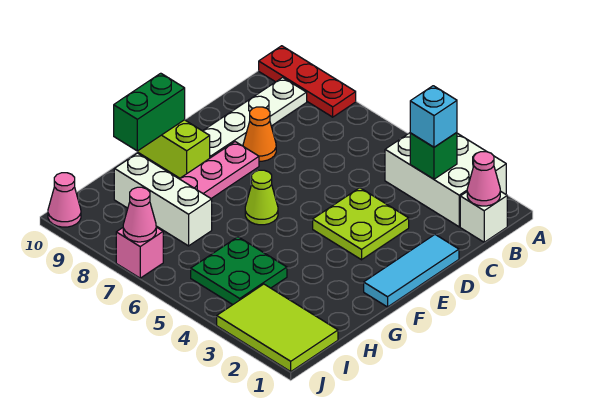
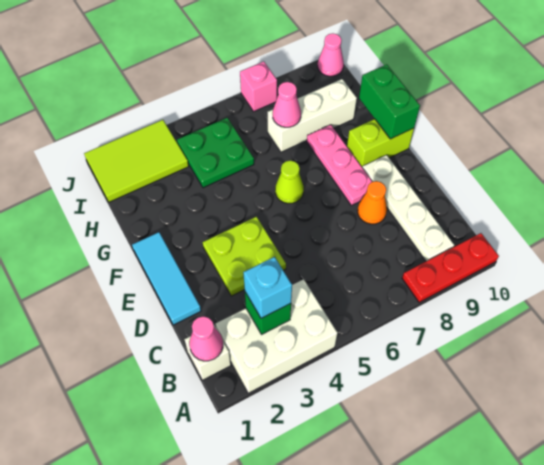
pink 1x1 cone [123,187,156,242] -> pink 1x1 cone moved to [273,82,301,127]

